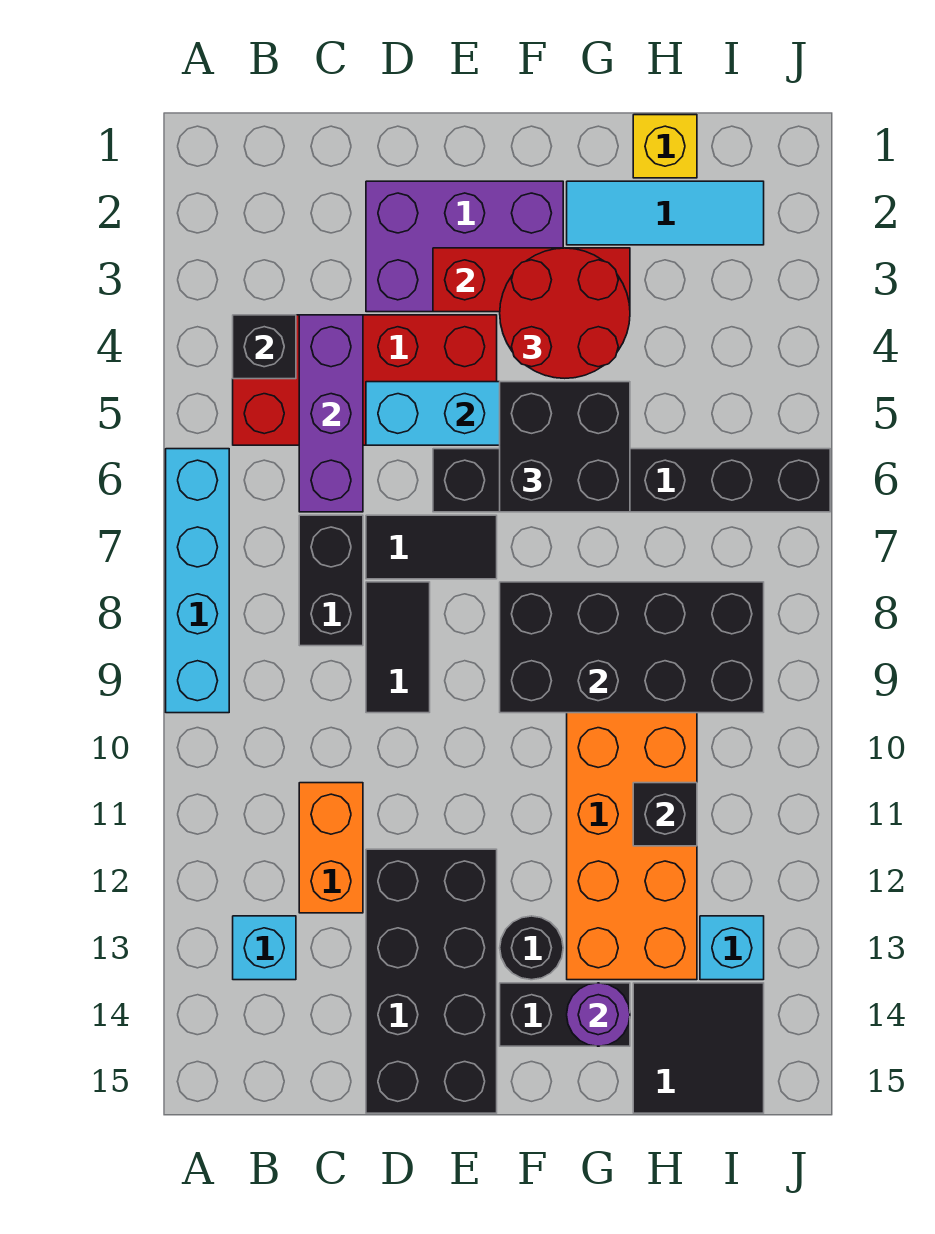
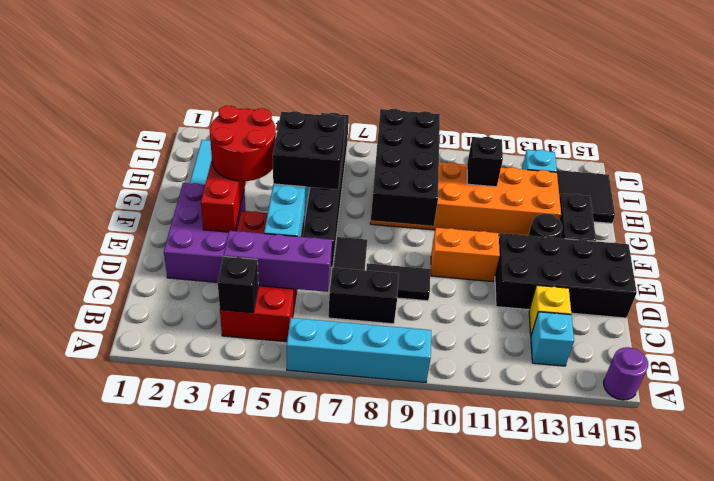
orange 1x2 brick [299,783,363,913] -> orange 1x2 brick moved to [431,228,500,282]
purple 1x1 round brick [567,983,630,1046] -> purple 1x1 round brick moved to [604,347,648,400]
yellow 1x1 brick [633,115,697,178] -> yellow 1x1 brick moved to [529,285,571,335]

